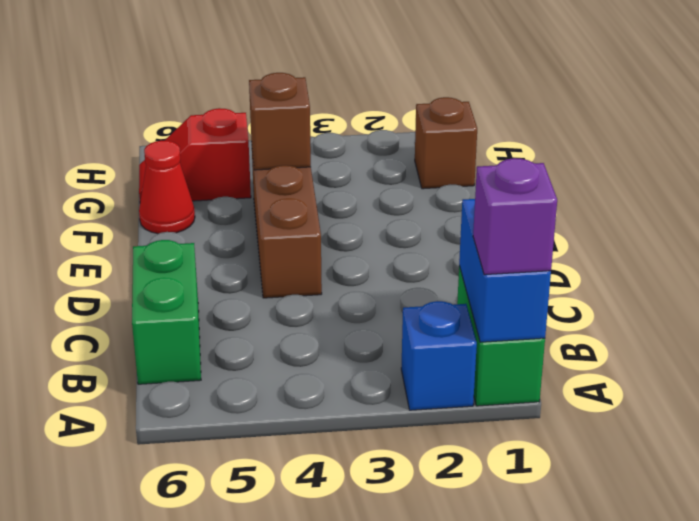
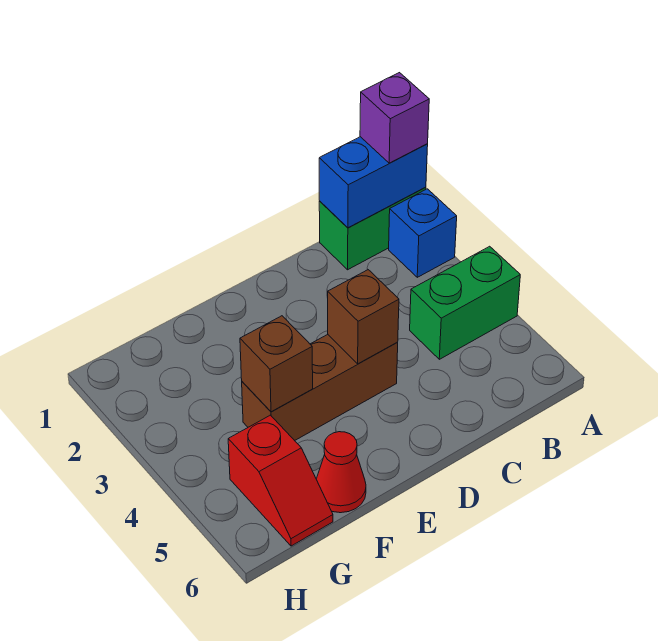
green 1x2 brick [132,240,201,384] -> green 1x2 brick moved to [410,246,520,359]
brown 1x1 brick [415,97,477,189] -> brown 1x1 brick moved to [328,270,399,364]

